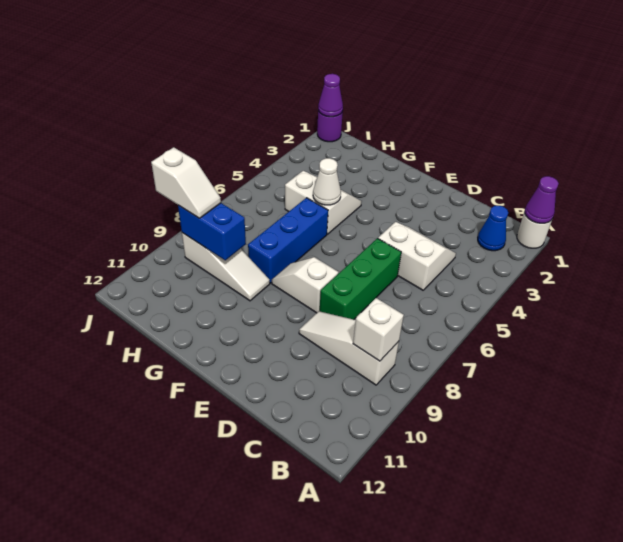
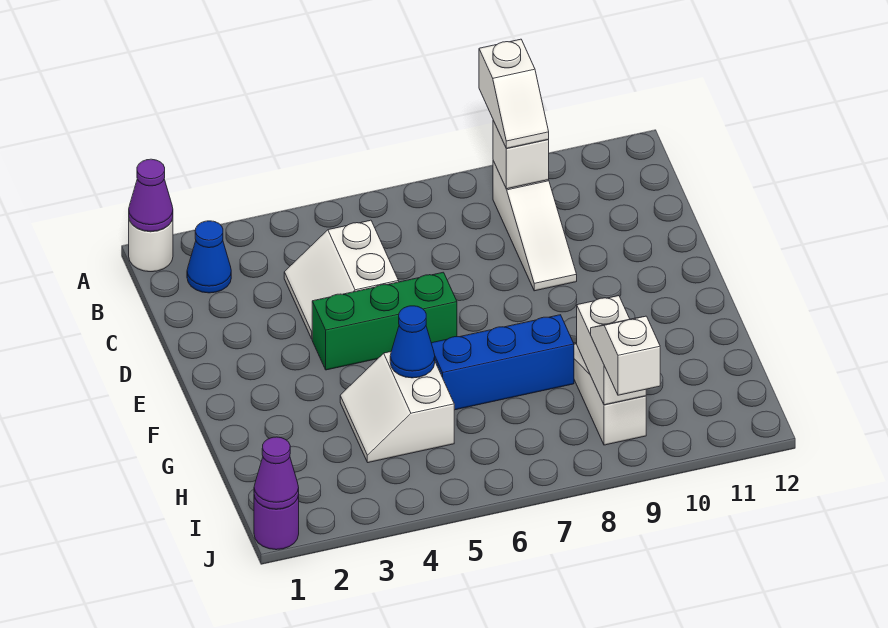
green 1x3 brick [320,238,401,319] -> green 1x3 brick moved to [312,272,457,370]
white 1x2 slope [272,257,339,313] -> white 1x2 slope moved to [479,39,549,148]
white 1x1 cone [313,158,341,205] -> blue 1x1 cone [390,306,435,378]
blue 1x2 brick [178,203,246,260] -> white 1x2 brick [577,296,646,405]

